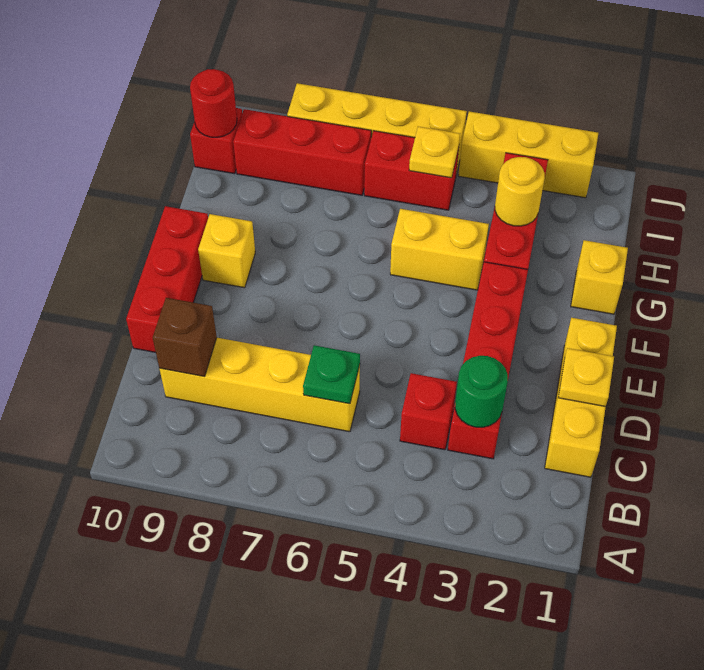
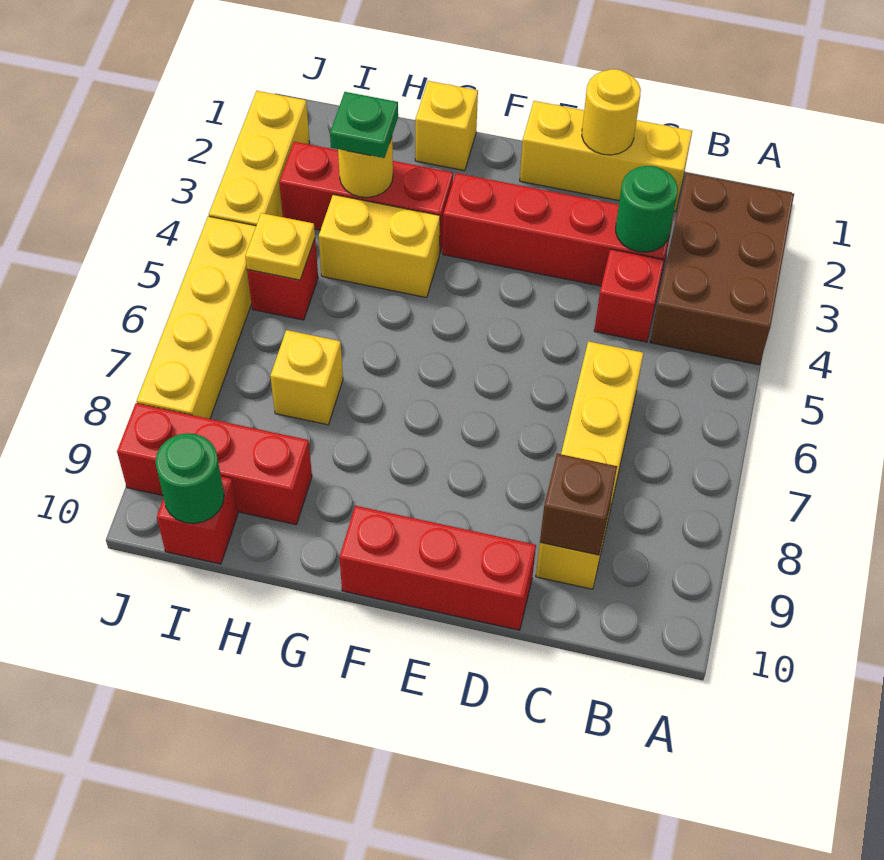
none -> brown 2x3 brick [650,173,794,365]
green 1x1 plate [303,345,360,404] -> green 1x1 plate moved to [330,92,398,158]
yellow 1x1 plate [558,348,614,407] -> yellow 1x1 round brick [582,69,641,155]
yellow 1x1 brick [198,214,255,288] -> yellow 1x1 brick moved to [270,330,343,425]
yellow 1x2 brick [390,209,489,290] -> yellow 1x2 brick turned to [319,195,440,298]
red 1x2 brick [364,131,459,210] -> red 1x1 brick [247,239,318,320]
red 1x3 brick [233,109,371,195] -> red 1x3 brick turned to [117,403,312,525]
red 1x1 round brick [190,69,237,137] -> green 1x1 round brick [155,433,224,524]

